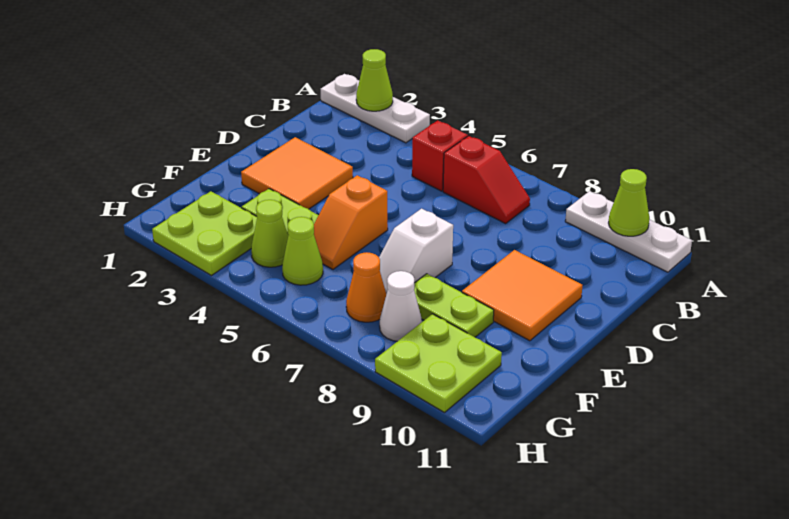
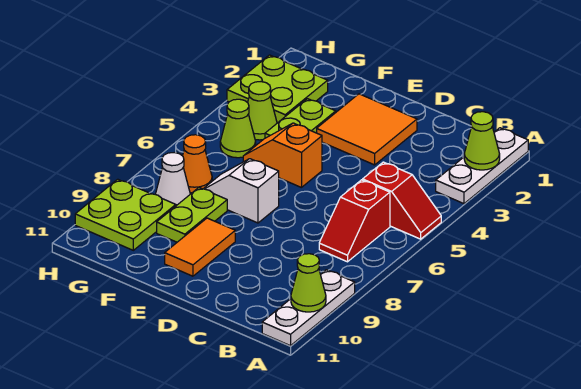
orange 2x2 tile [462,250,582,341] -> orange 1x2 tile [165,218,235,276]

